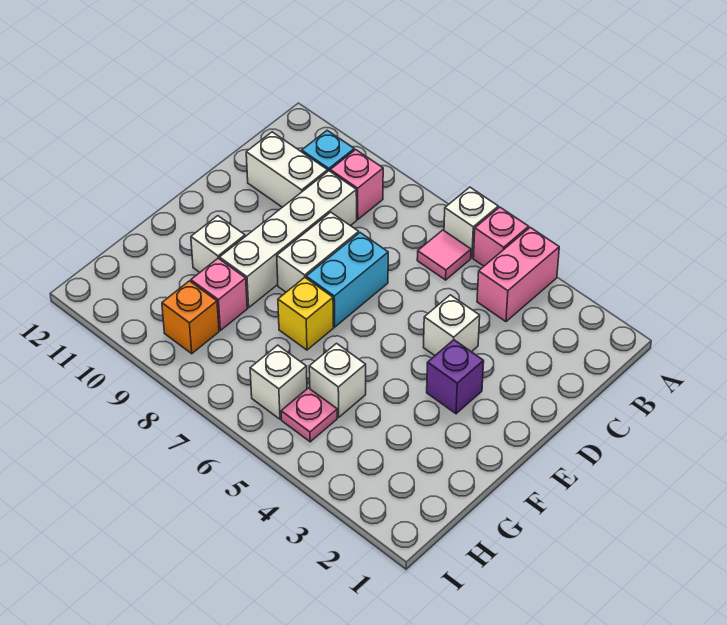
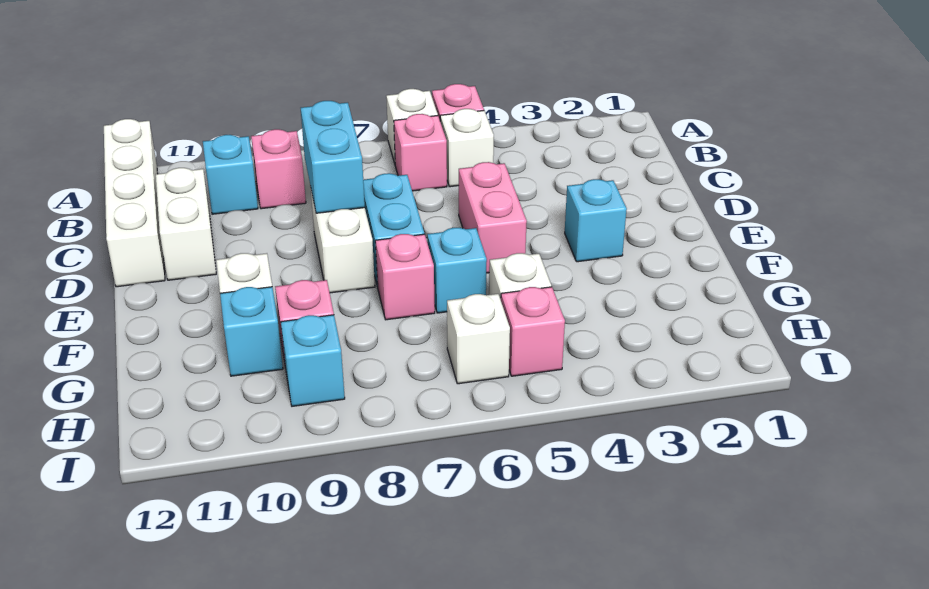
pink 1x2 brick [477,227,559,322] -> pink 1x2 brick moved to [459,162,527,273]
pink 1x1 tile [417,230,471,280] -> pink 1x1 brick [394,114,447,191]
none -> cyan 1x2 brick [301,101,365,213]
white 1x4 brick [220,171,357,308] -> white 1x4 brick moved to [104,119,165,287]
white 1x2 brick [246,132,328,207] -> white 1x2 brick turned to [156,168,216,280]
white 1x1 brick [423,295,480,356] -> white 1x1 brick moved to [440,109,494,187]
purple 1x1 brick [427,340,484,414] -> cyan 1x1 brick [565,179,627,262]
none -> cyan 1x1 brick [427,228,487,313]
yellow 1x1 brick [278,277,334,350] -> pink 1x1 brick [375,234,435,320]
none -> cyan 1x1 brick [220,287,283,376]
pink 1x1 plate [281,388,337,442] -> pink 1x1 brick [501,287,565,376]
orange 1x1 brick [162,281,219,354] -> cyan 1x1 brick [281,315,345,406]

